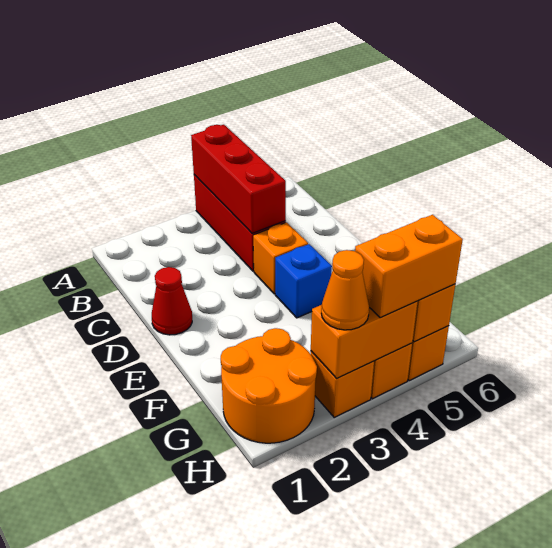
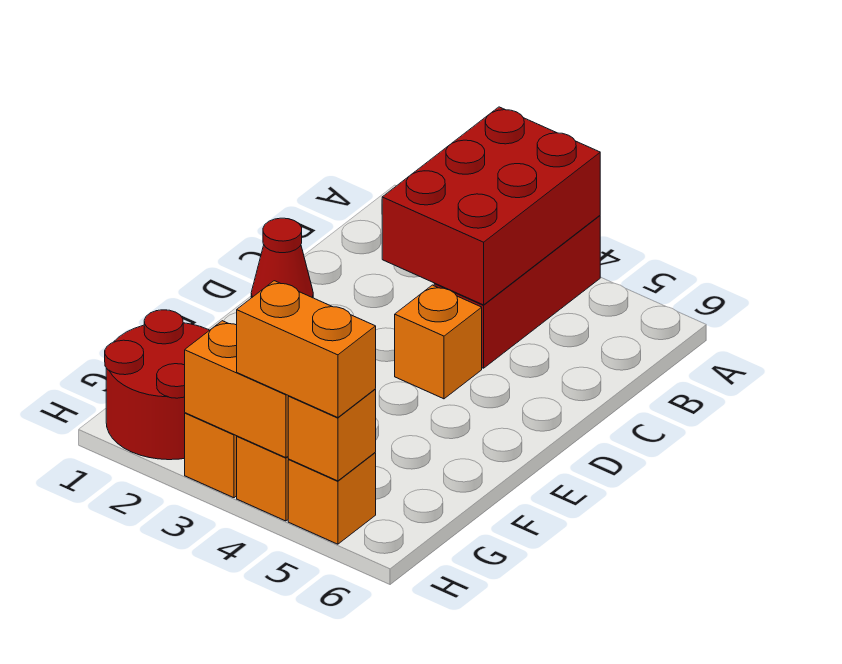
red 1x3 brick [191,125,286,234] -> red 2x3 brick [382,107,600,305]
blue 1x1 brick [275,244,332,318] -> none
orange 2x2 round brick [221,328,317,443] -> red 2x2 round brick [105,310,209,460]
orange 1x1 cone [321,250,369,330] -> none

